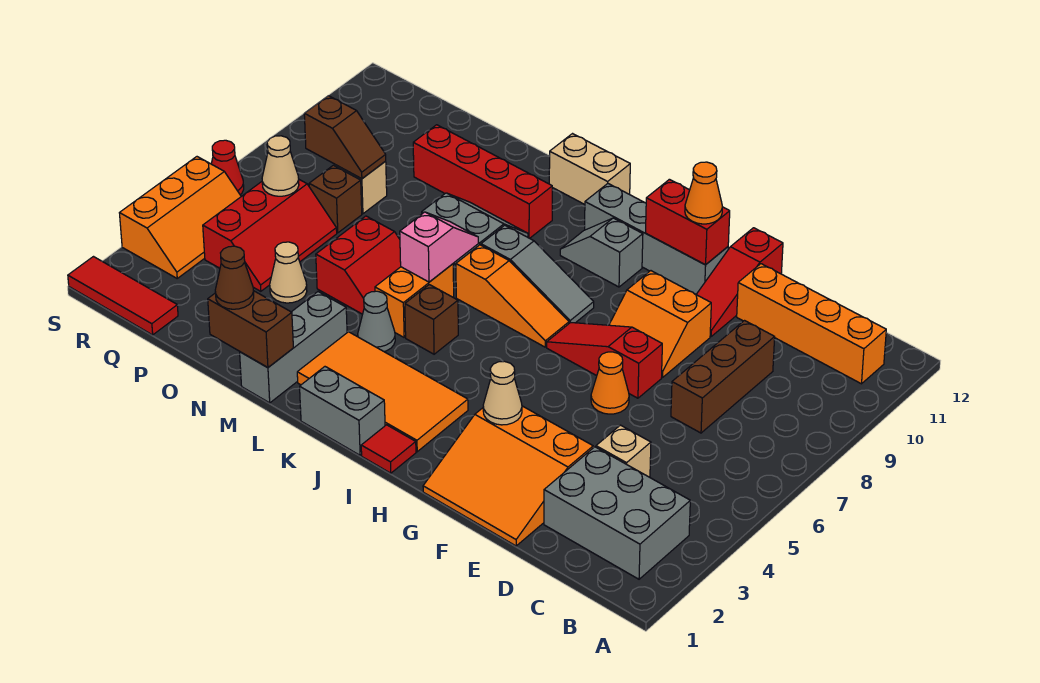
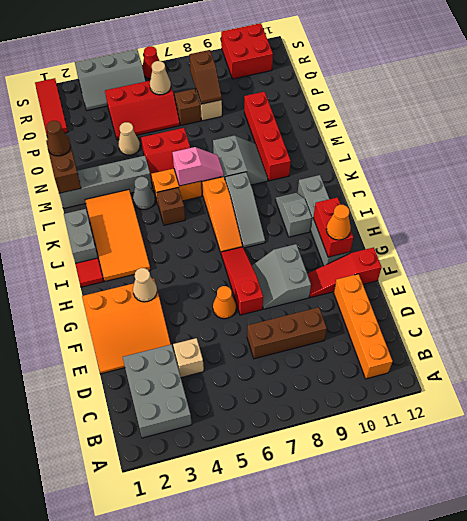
orange 3x3 slope [423,406,594,546] -> orange 3x3 slope turned to [82,279,171,374]
orange 2x2 slope [609,271,711,377] -> grey 2x2 slope [252,244,311,309]
tan 1x2 brick [549,134,630,204] -> none
grey 1x3 brick [240,292,347,403] -> grey 1x4 brick [59,156,152,208]
orange 2x3 slope [120,157,241,278] -> grey 2x3 slope [75,49,146,110]
none -> red 2x2 brick [221,23,273,79]

